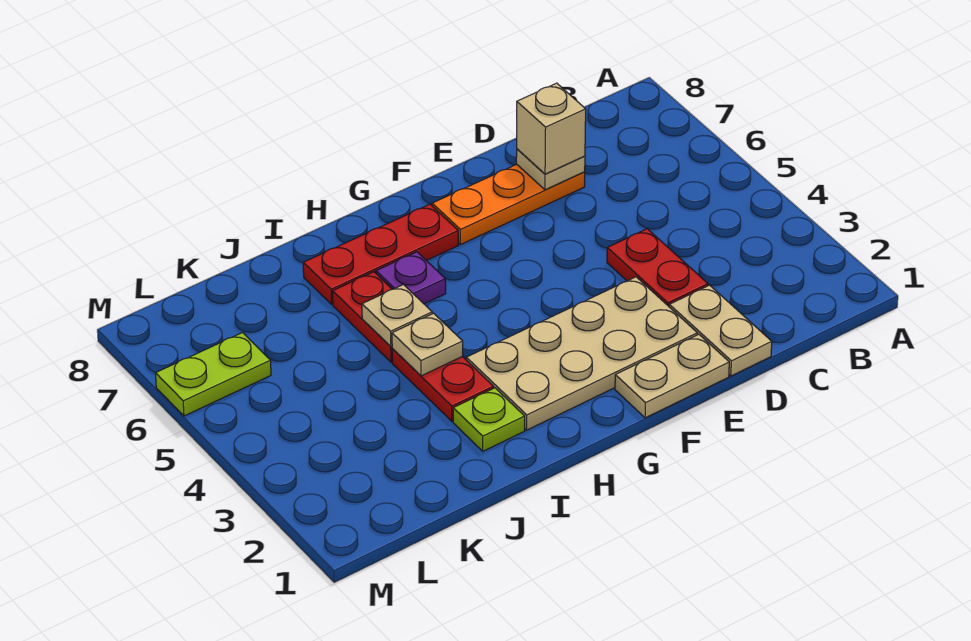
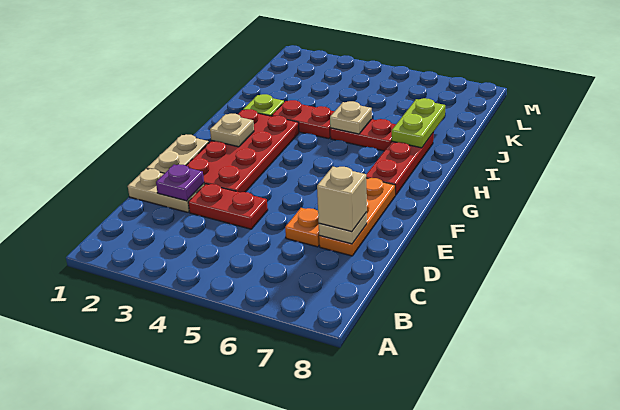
none -> orange 1x1 plate [285,208,319,247]
tan 2x4 plate [466,277,697,430] -> red 2x4 plate [186,109,299,192]
purple 1x1 plate [376,252,446,304] -> purple 1x1 plate moved to [156,164,204,201]
tan 1x1 plate [392,313,463,376] -> tan 1x1 plate moved to [210,114,254,147]
lime 1x2 plate [156,333,271,416] -> lime 1x2 plate moved to [392,98,445,148]

